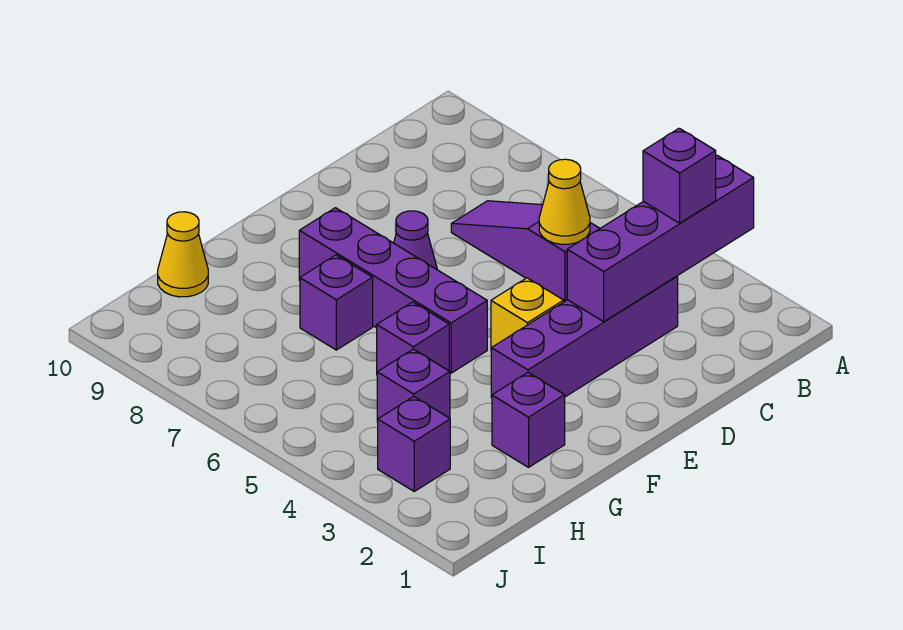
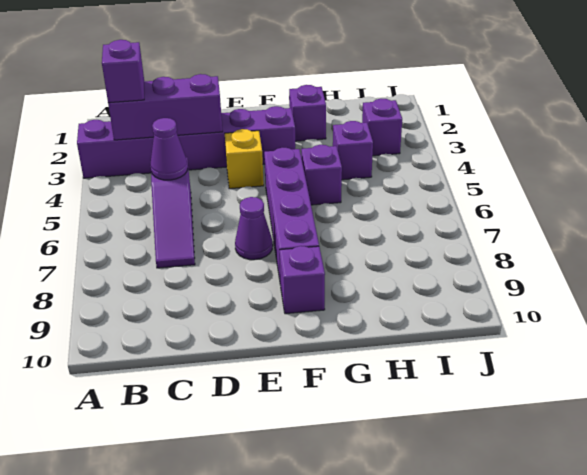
purple 1x4 brick [567,155,754,322] -> purple 1x3 brick [108,74,223,140]
purple 1x4 brick [491,276,678,398] -> purple 1x6 brick [77,106,295,178]
yellow 1x1 cone [539,159,590,244] -> purple 1x1 cone [150,118,188,180]
purple 1x1 brick [300,255,373,350] -> purple 1x1 brick moved to [279,246,325,314]
yellow 1x1 cone [158,212,208,297] -> none

